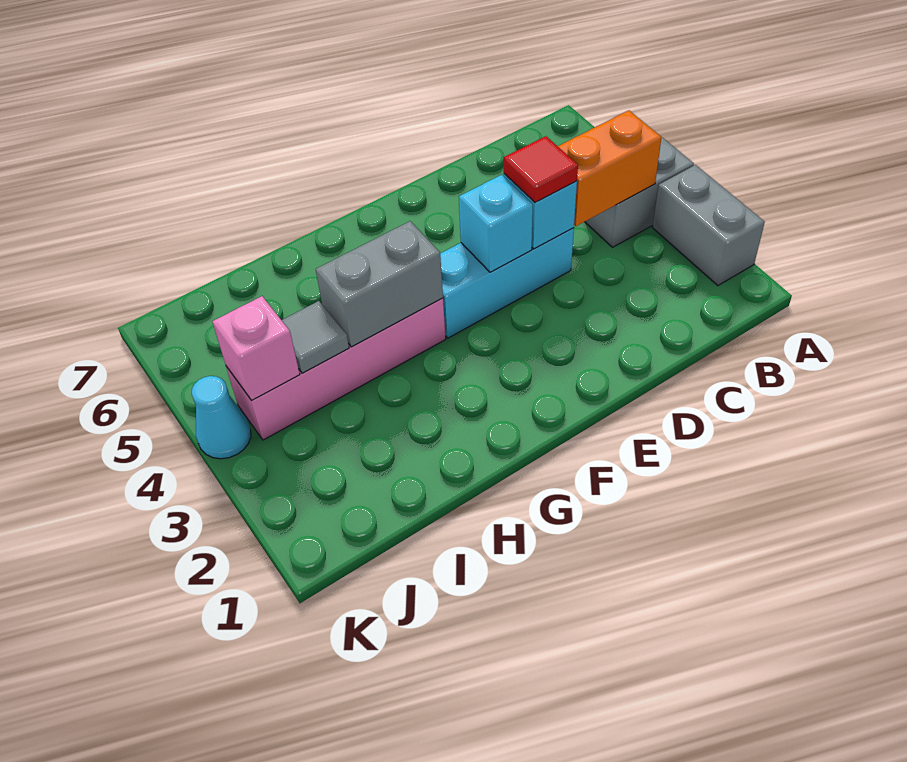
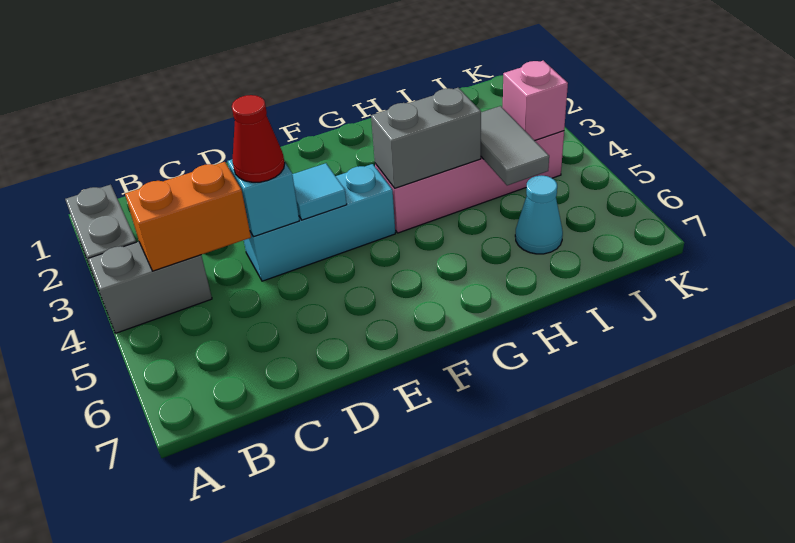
red 1x1 tile [504,136,578,203] -> red 1x1 cone [232,95,285,182]
cyan 1x1 brick [459,175,533,272] -> cyan 1x1 tile [292,163,347,220]
grey 1x1 tile [282,301,349,373] -> grey 1x2 tile [481,106,549,185]
cyan 1x1 cone [192,376,251,459] -> cyan 1x1 cone moved to [515,175,563,254]

